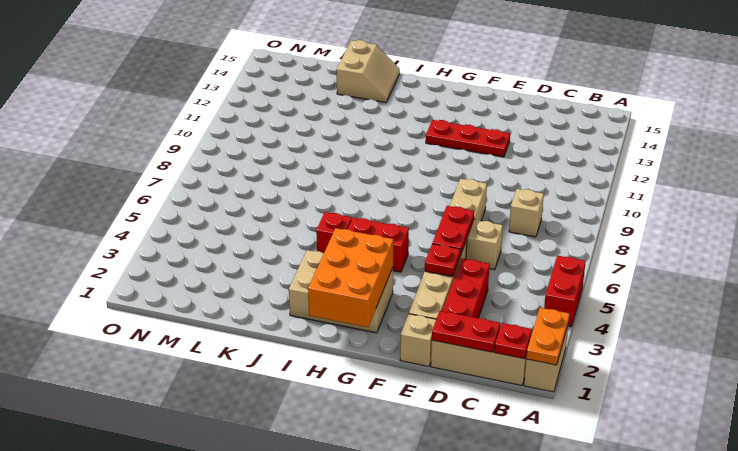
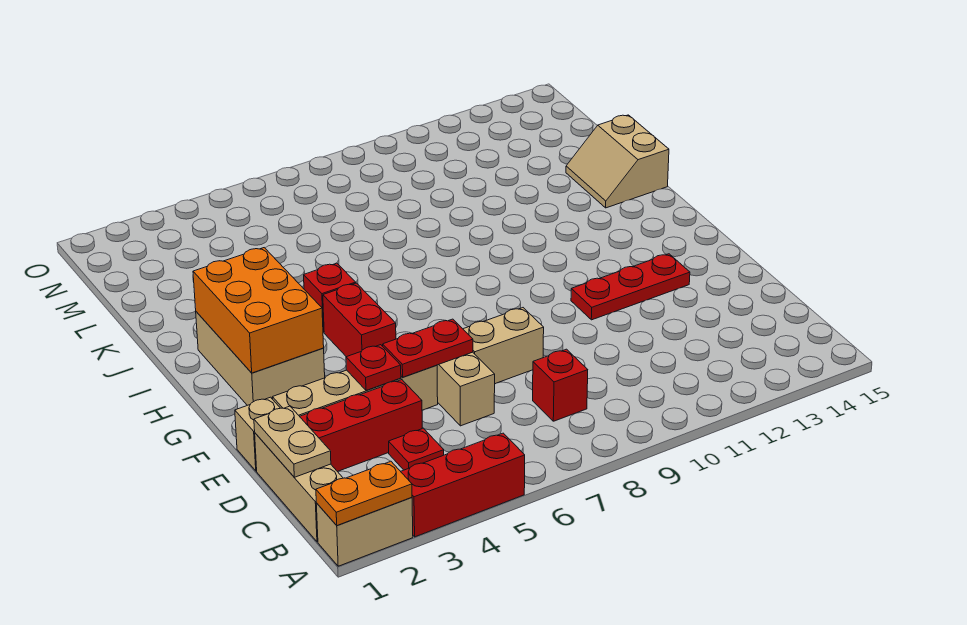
red 1x2 brick [544,255,586,327] -> red 1x3 brick [401,433,525,537]
red 1x1 plate [495,323,532,359] -> red 1x1 plate moved to [389,428,444,470]
red 1x2 plate [432,311,500,352] -> tan 1x2 plate [254,406,331,477]
tan 1x1 brick [509,189,544,237] -> red 1x1 brick [533,349,588,421]
red 1x3 plate [426,120,510,157] -> red 1x3 plate turned to [571,254,690,320]
orange 2x3 brick [308,228,394,327] -> orange 2x3 brick turned to [193,248,324,373]
tan 2x2 slope [337,40,400,103] -> tan 2x2 slope turned to [566,115,669,208]

